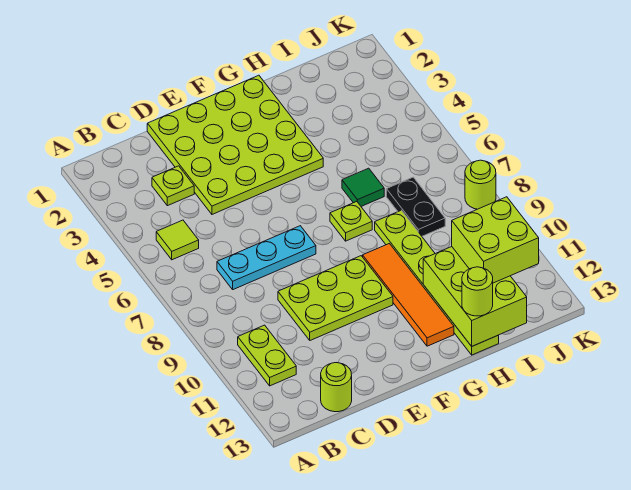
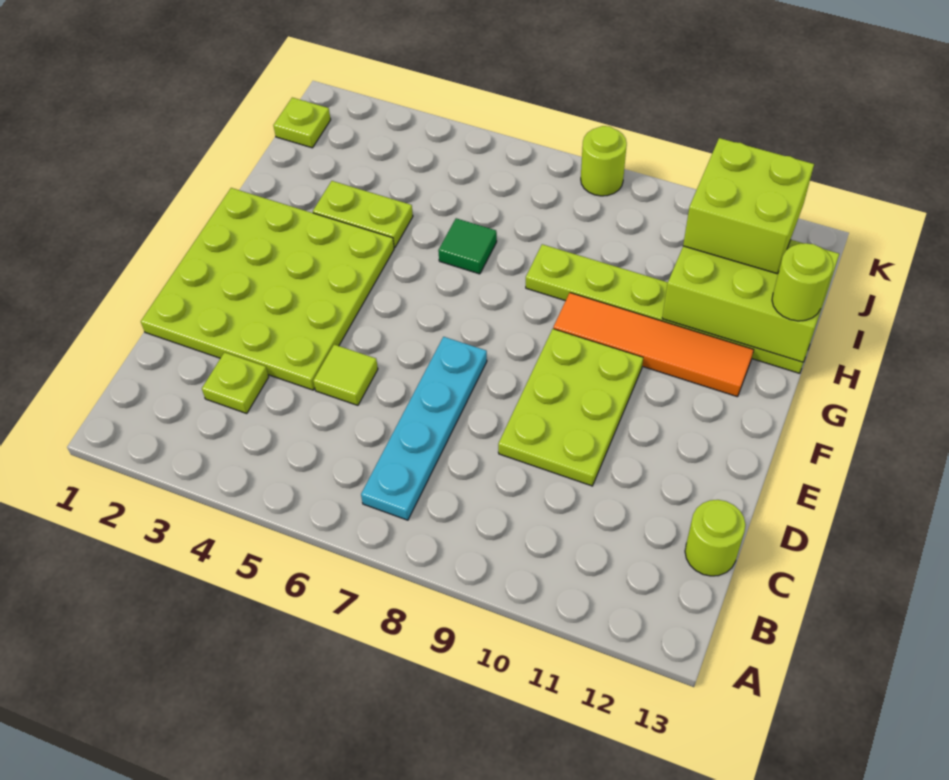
lime 1x1 tile [156,220,199,260] -> lime 1x1 tile moved to [313,345,378,405]
lime 1x2 plate [238,325,296,386] -> lime 1x2 plate moved to [313,181,413,248]
cyan 1x3 plate [217,226,316,290] -> cyan 1x4 plate [361,337,487,520]
lime 1x1 plate [330,202,372,241] -> lime 1x1 plate moved to [273,98,331,148]
black 1x2 plate [386,177,445,236] -> none

